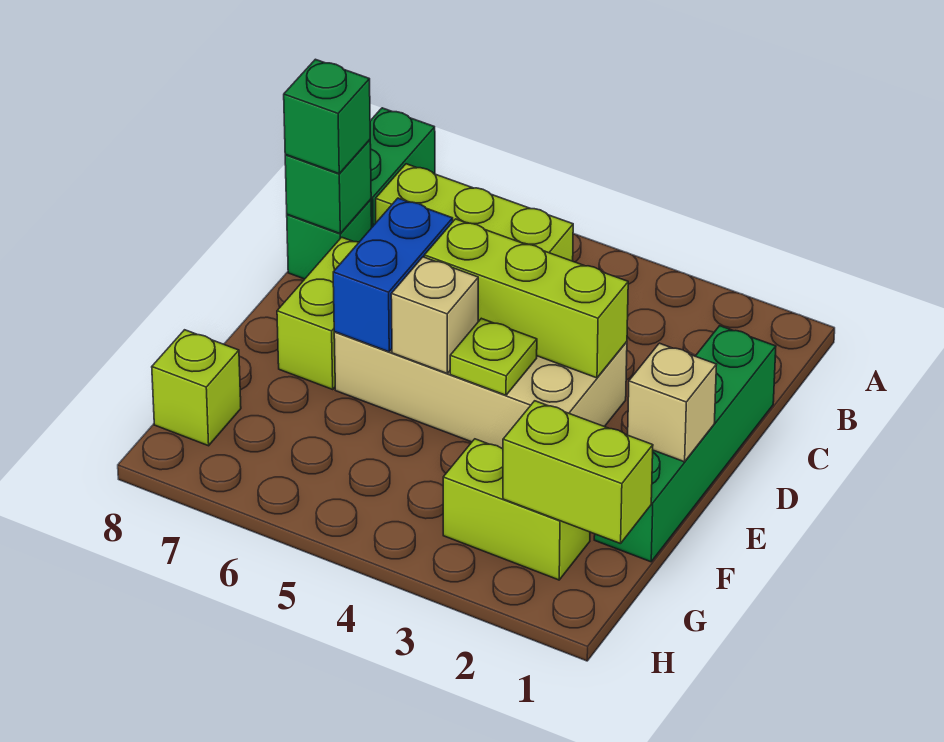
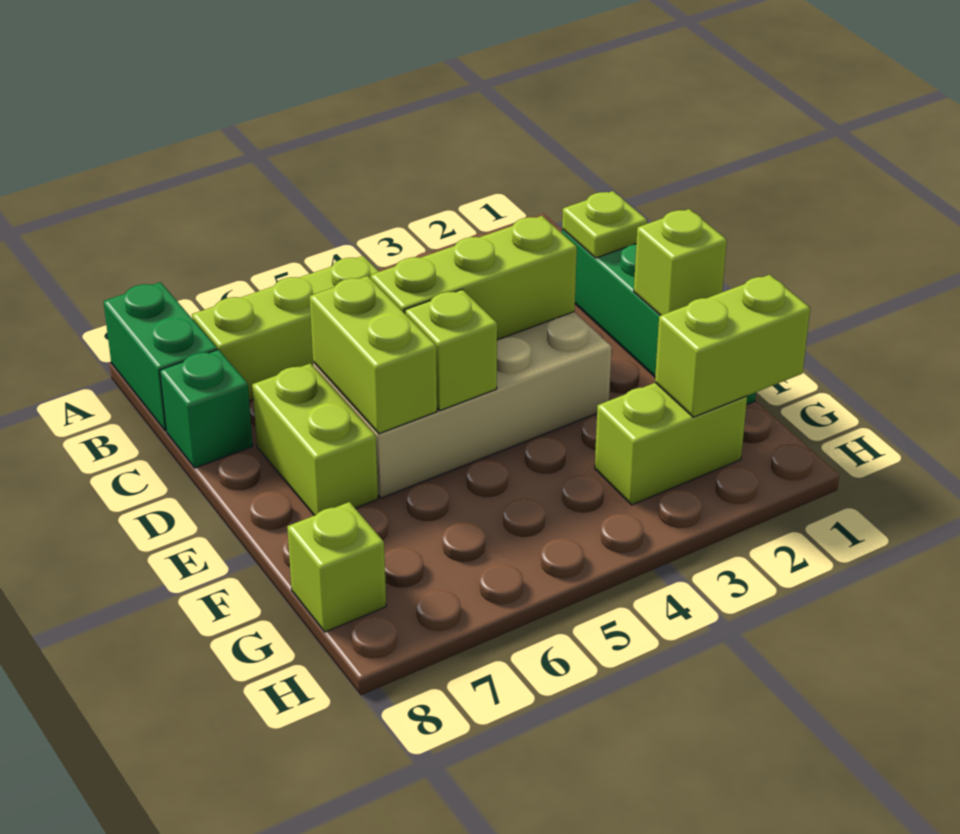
green 1x1 brick [285,140,371,233] -> none
green 1x1 brick [284,59,370,174] -> none
blue 1x2 brick [333,198,453,352] -> lime 1x2 brick [310,276,437,434]
tan 1x1 brick [628,343,717,462] -> lime 1x1 brick [634,209,727,316]
lime 1x1 plate [450,318,537,395] -> lime 1x1 plate moved to [562,191,647,258]
tan 1x1 brick [391,257,478,373] -> lime 1x1 brick [405,289,497,411]

